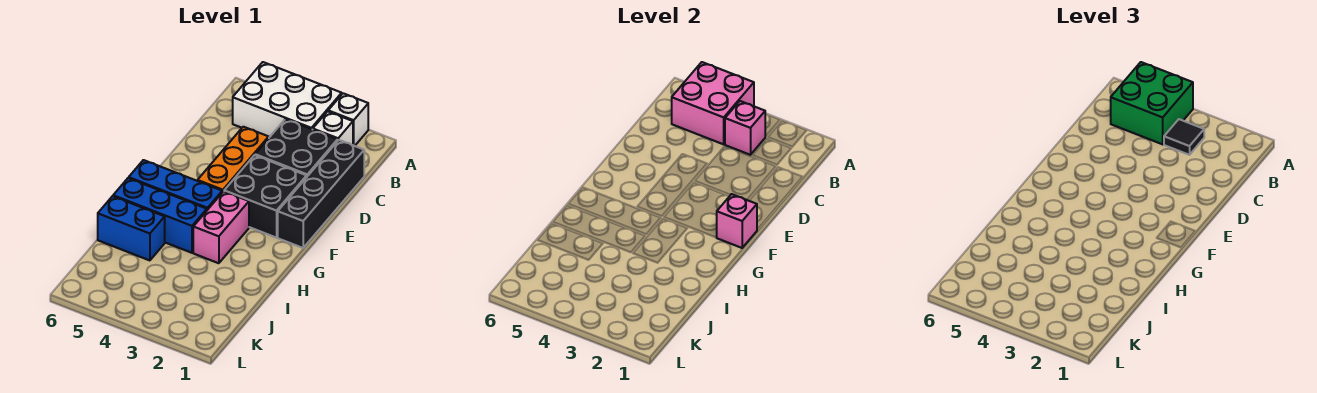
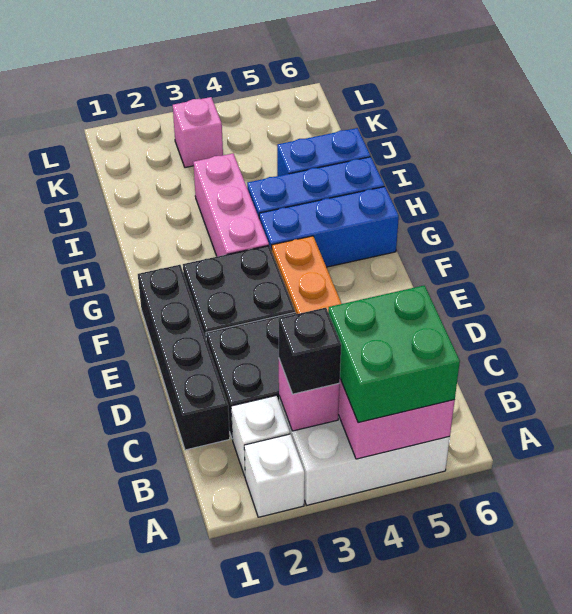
black 1x1 tile [1164,119,1204,155] -> black 1x1 brick [278,308,341,394]
pink 1x1 brick [717,194,757,248] -> pink 1x1 brick moved to [173,97,223,168]
pink 1x2 brick [193,191,249,263] -> pink 1x3 brick [193,154,269,257]

